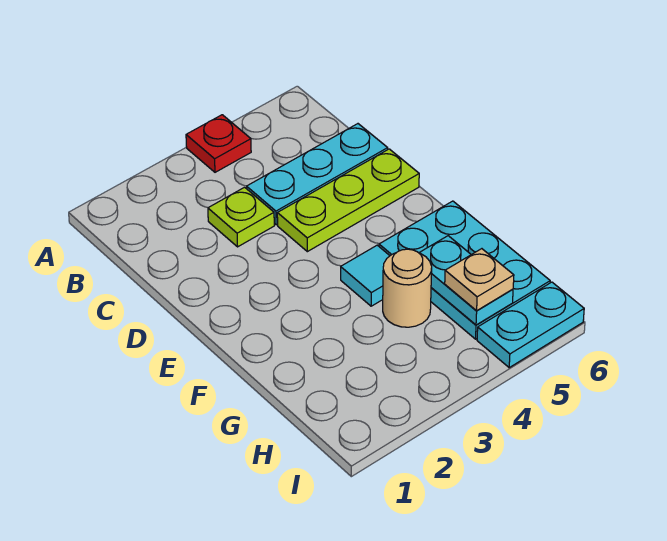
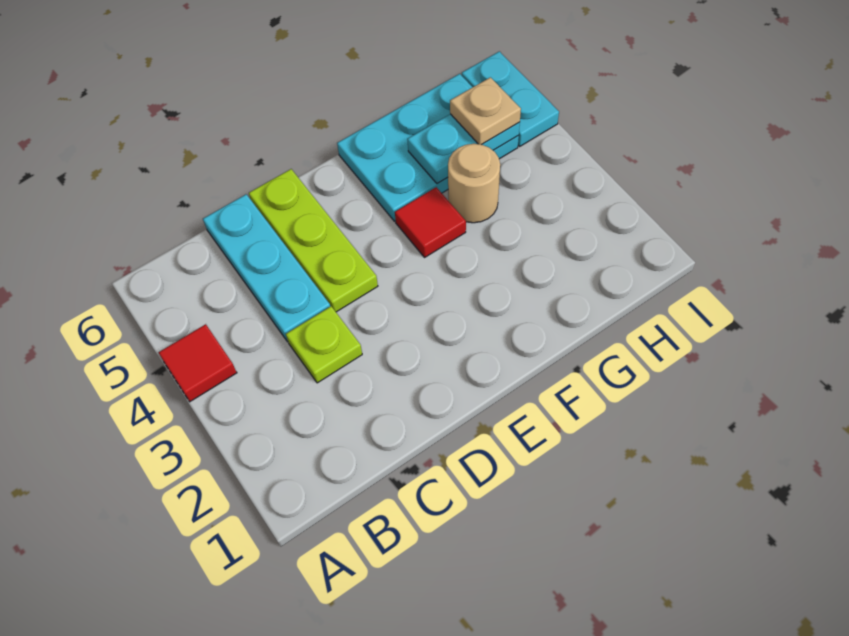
red 1x1 plate [186,115,251,172] -> red 1x1 tile [159,324,237,402]
cyan 1x1 tile [341,245,390,306] -> red 1x1 tile [395,187,466,257]

